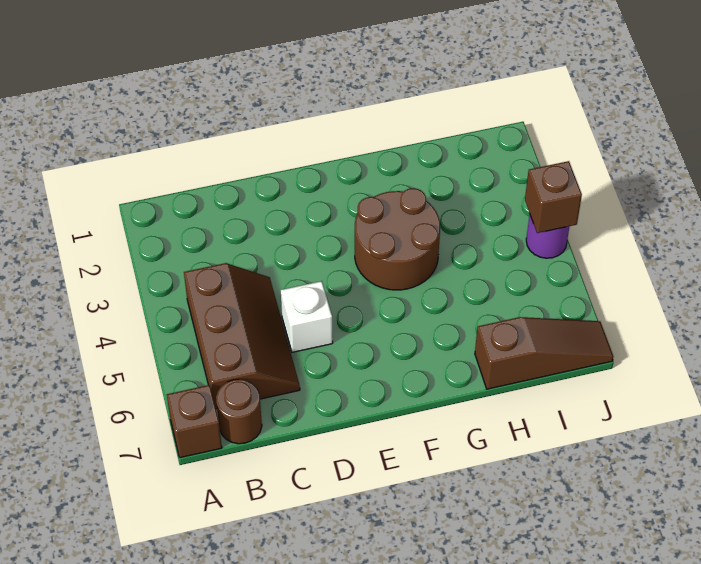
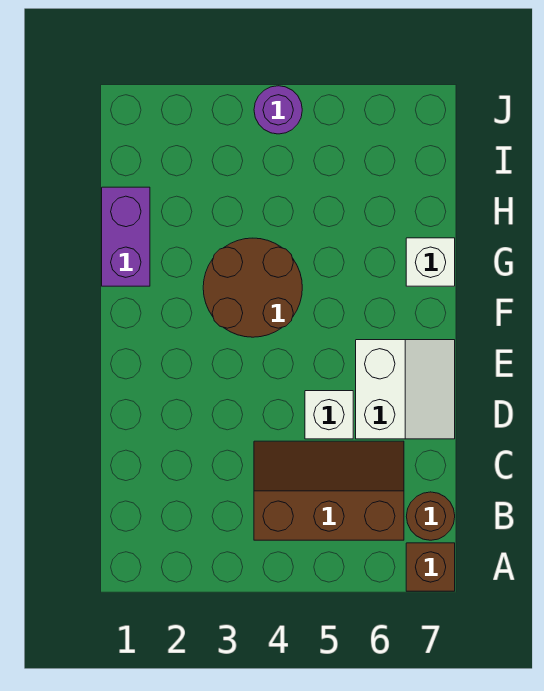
none -> white 2x2 slope [356,340,455,439]
none -> purple 1x2 brick [102,187,150,286]
none -> white 1x1 brick [406,238,455,286]
brown 1x3 slope [475,317,613,389] -> none
brown 1x1 brick [525,161,582,233] -> none

